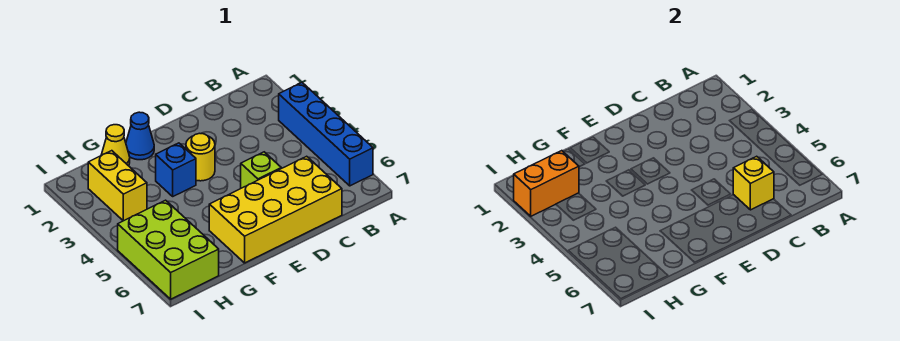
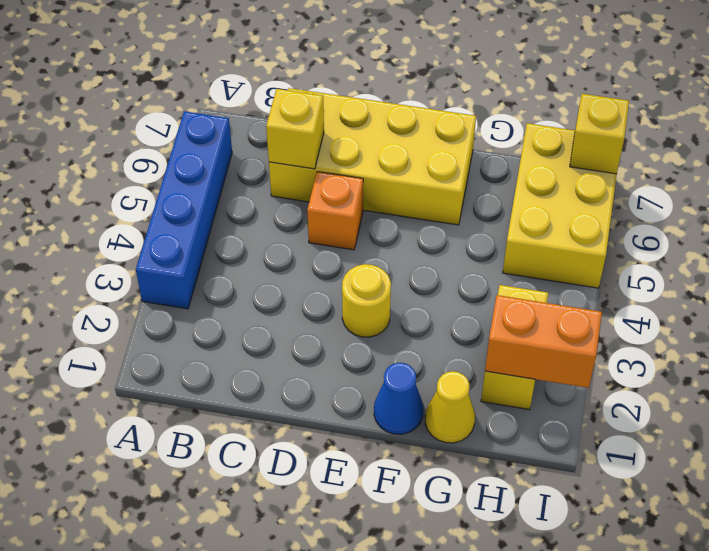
lime 1x1 brick [241,152,281,188] -> orange 1x1 brick [307,172,363,250]
blue 1x1 brick [156,143,196,196] -> none
lime 2x3 brick [118,200,219,299] -> yellow 2x3 brick [503,123,617,288]
none -> yellow 1x1 brick [570,94,629,174]

